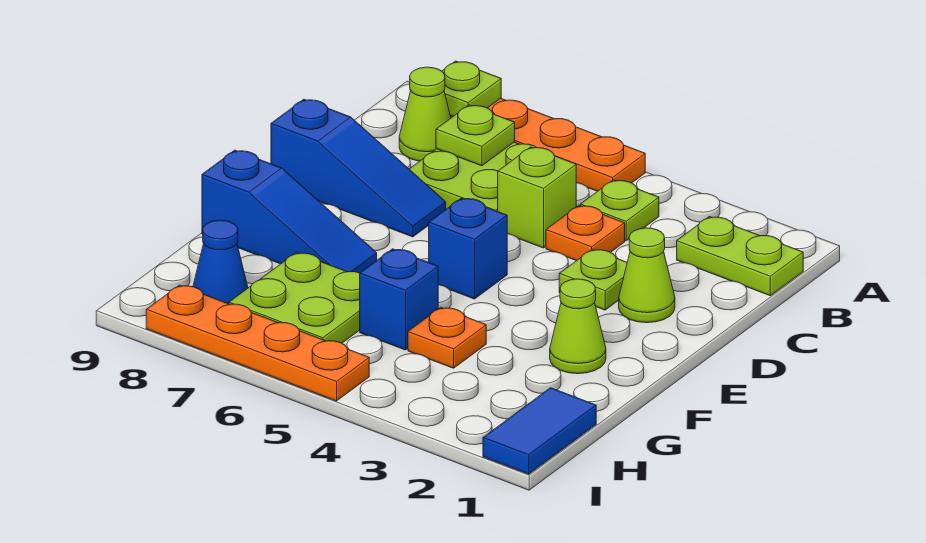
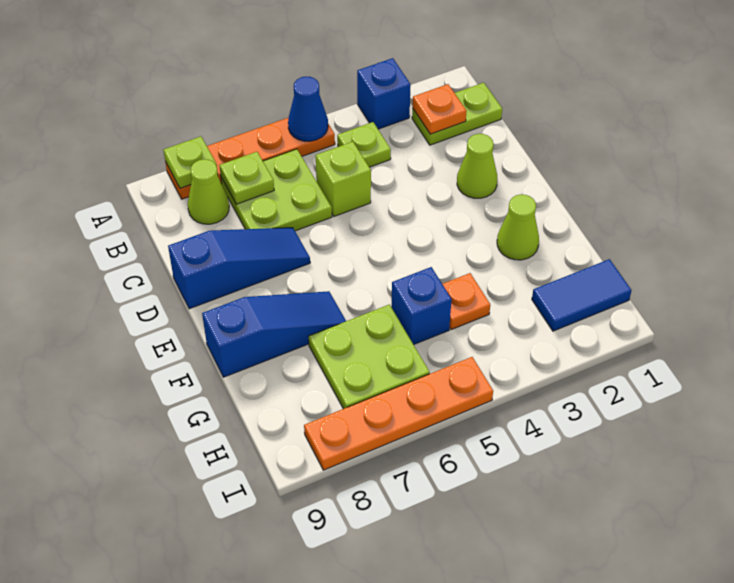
orange 1x1 plate [546,205,625,261] -> orange 1x1 plate moved to [413,84,466,134]
lime 1x1 plate [559,249,627,310] -> none
blue 1x1 brick [429,198,507,299] -> blue 1x1 brick moved to [357,58,411,129]
blue 1x2 tile [483,388,596,474] -> blue 1x2 tile turned to [532,259,632,331]
blue 1x1 cone [193,220,248,304] -> blue 1x1 cone moved to [288,77,328,141]

